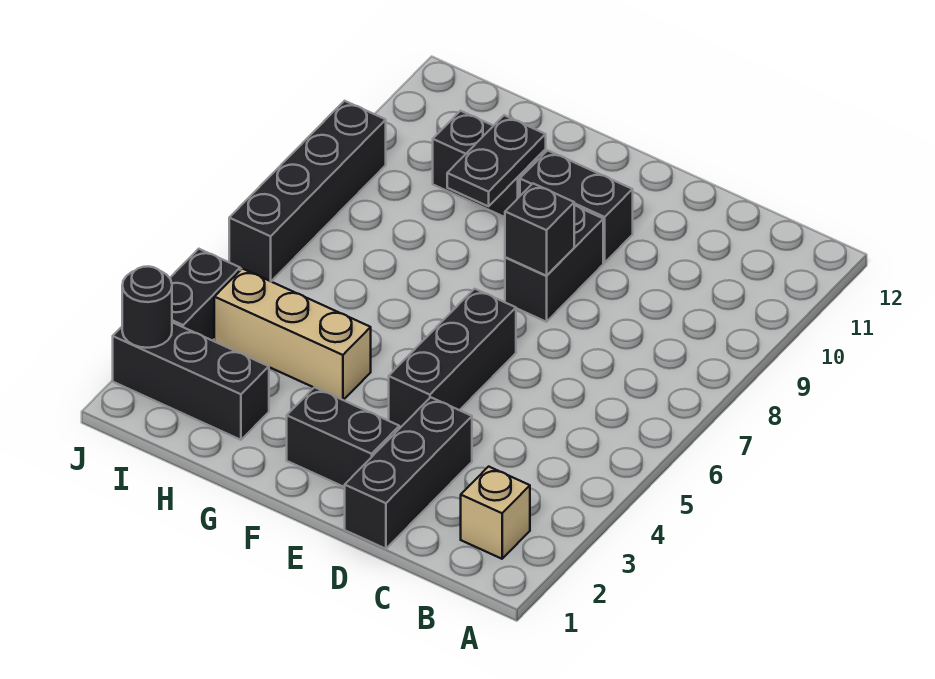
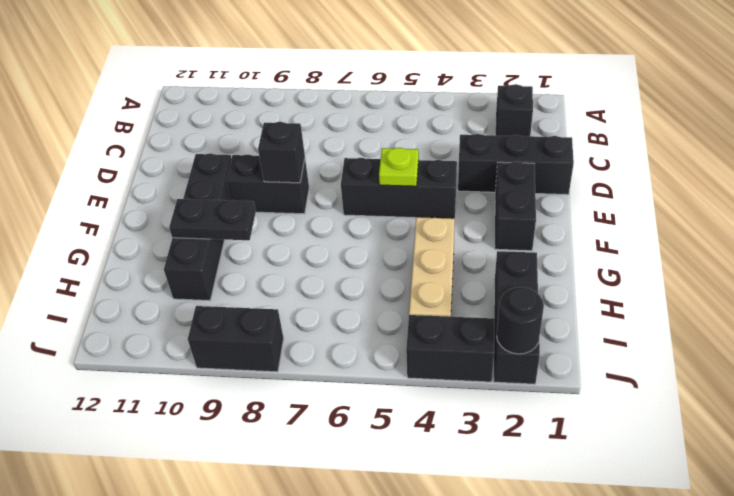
tan 1x1 brick [461,467,530,559] -> black 1x1 brick [496,84,533,136]
none -> lime 1x1 plate [379,148,419,186]
black 1x4 brick [229,101,386,281] -> black 1x2 brick [188,306,284,372]

